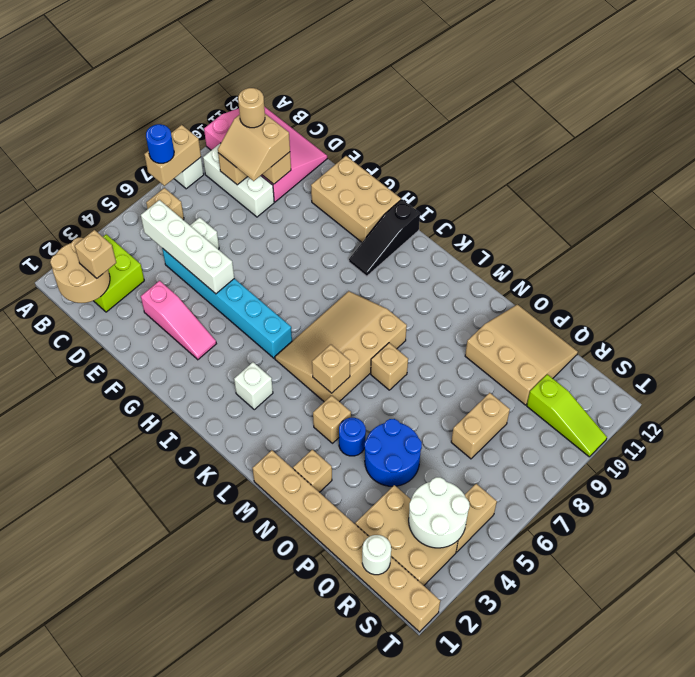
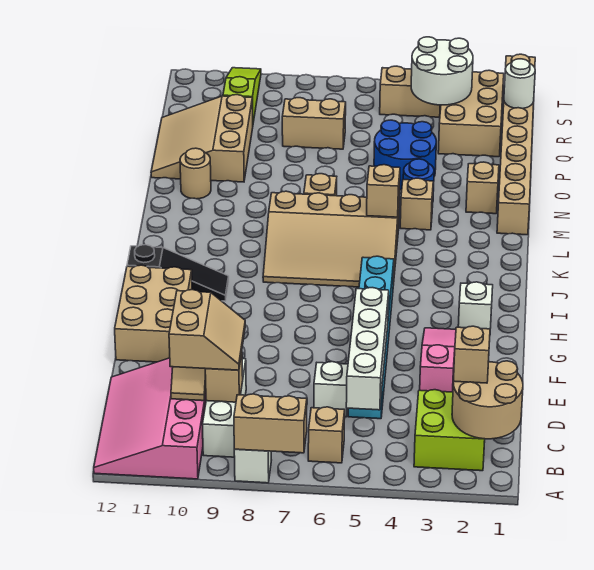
blue 1x1 round brick [146,124,174,163] -> none
tan 1x1 round brick [238,88,265,128] -> tan 1x1 round brick moved to [180,148,211,199]
white 1x1 brick [234,362,273,410] -> white 1x1 brick moved to [458,282,493,329]

